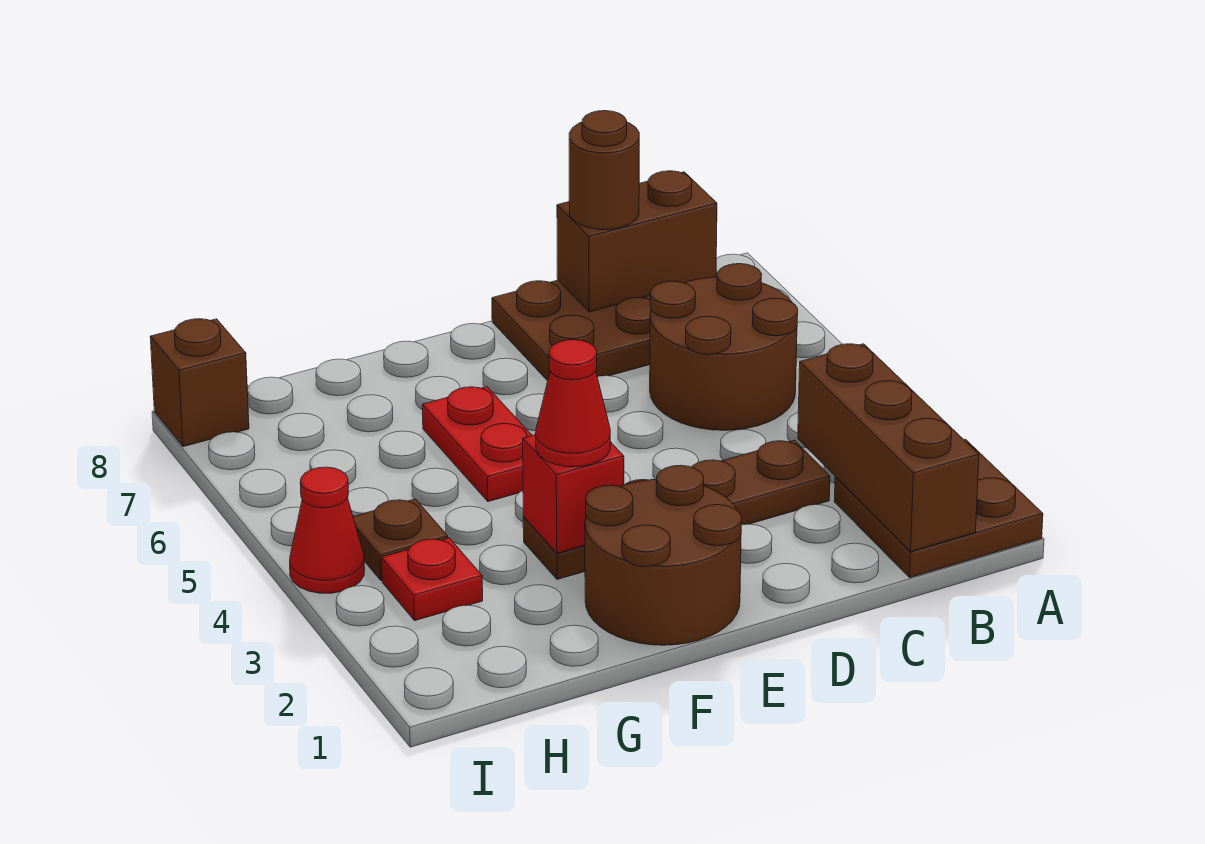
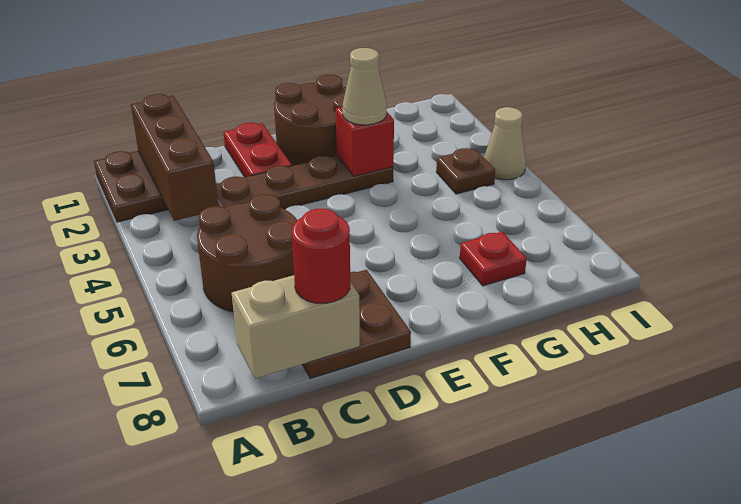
brown 1x2 brick [557,171,717,312] -> tan 1x2 brick [232,275,360,379]
brown 1x1 round brick [569,111,639,230] -> red 1x1 round brick [292,209,350,303]
red 1x1 cone [536,340,610,467] -> tan 1x1 cone [342,48,387,125]
red 1x2 plate [422,387,532,502] -> red 1x2 plate moved to [223,123,292,177]
red 1x1 plate [382,538,483,621] -> red 1x1 plate moved to [460,232,527,286]
red 1x1 cone [290,467,365,593] -> tan 1x1 cone [484,107,526,180]
brown 1x1 brick [150,319,249,447] -> none

